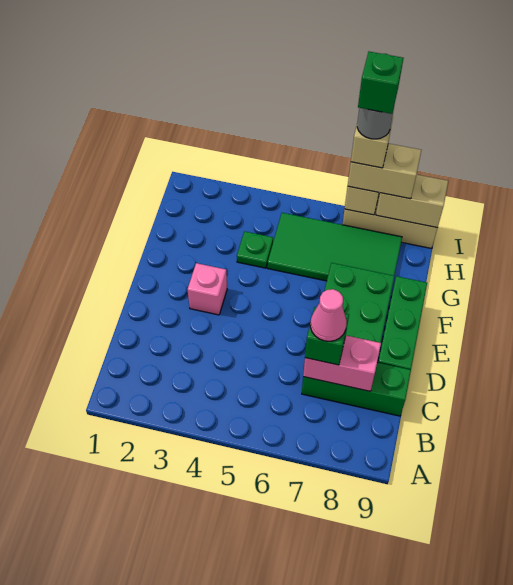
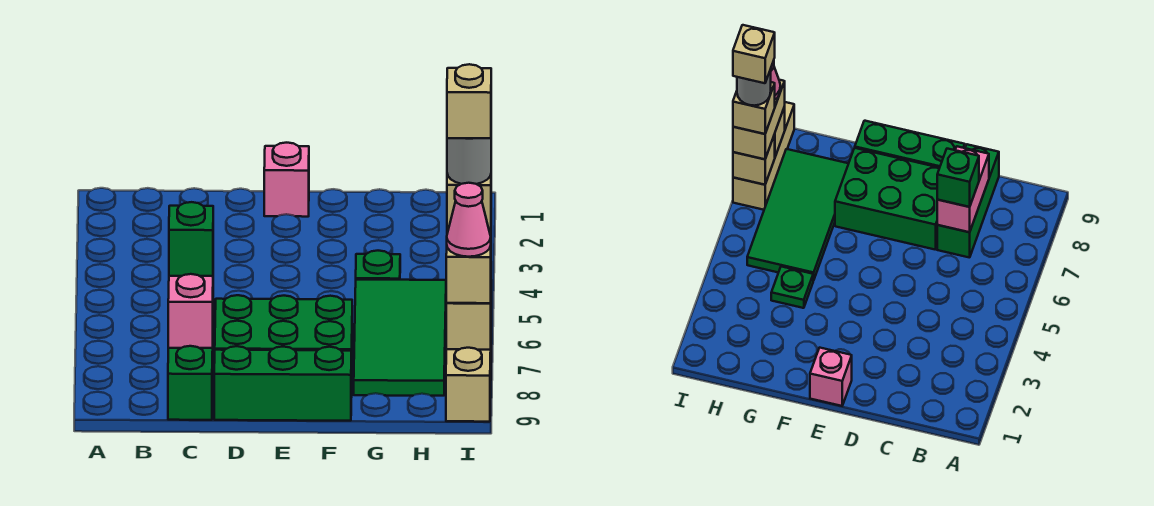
pink 1x1 cone [310,289,347,341] -> pink 1x1 cone moved to [447,183,491,257]
pink 1x1 brick [188,263,227,315] -> pink 1x1 brick moved to [264,143,309,217]
green 1x1 brick [358,52,403,114] -> tan 1x1 brick [447,64,491,138]
tan 1x2 brick [376,175,448,228] -> tan 1x1 brick [446,303,491,350]

